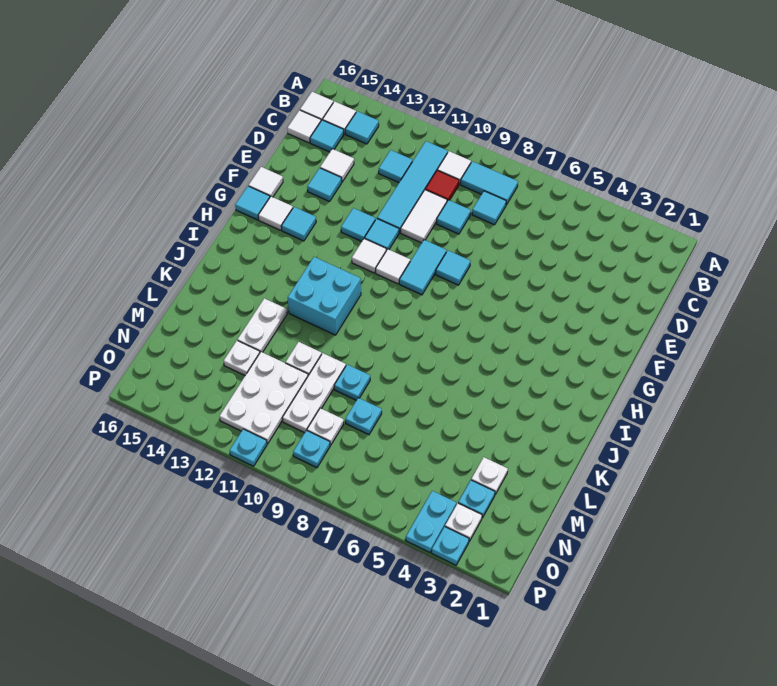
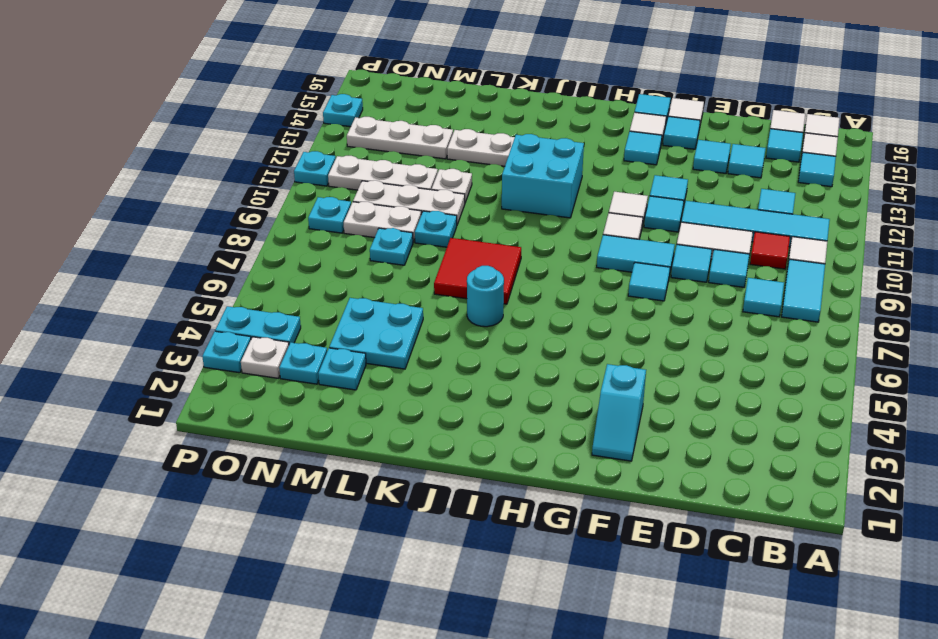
white 1x1 tile [320,149,354,182] -> cyan 1x1 tile [728,144,766,178]
none -> cyan 1x1 tile [671,245,712,282]
none -> cyan 1x2 slope [592,364,646,461]
none -> cyan 1x1 tile [663,116,700,149]
none -> cyan 1x1 round brick [467,266,504,327]
none -> red 2x2 tile [434,238,521,304]
none -> cyan 2x2 plate [329,298,423,369]
white 1x1 plate [471,457,508,494] -> cyan 1x1 plate [318,348,366,390]
white 2x3 plate [219,352,308,444] -> white 1x3 plate [328,156,438,190]
white 1x1 plate [224,340,260,375] -> white 1x3 plate [347,117,453,159]
white 1x1 plate [307,408,344,445] -> white 1x2 plate [344,202,421,242]
none -> cyan 1x1 plate [323,94,363,127]

